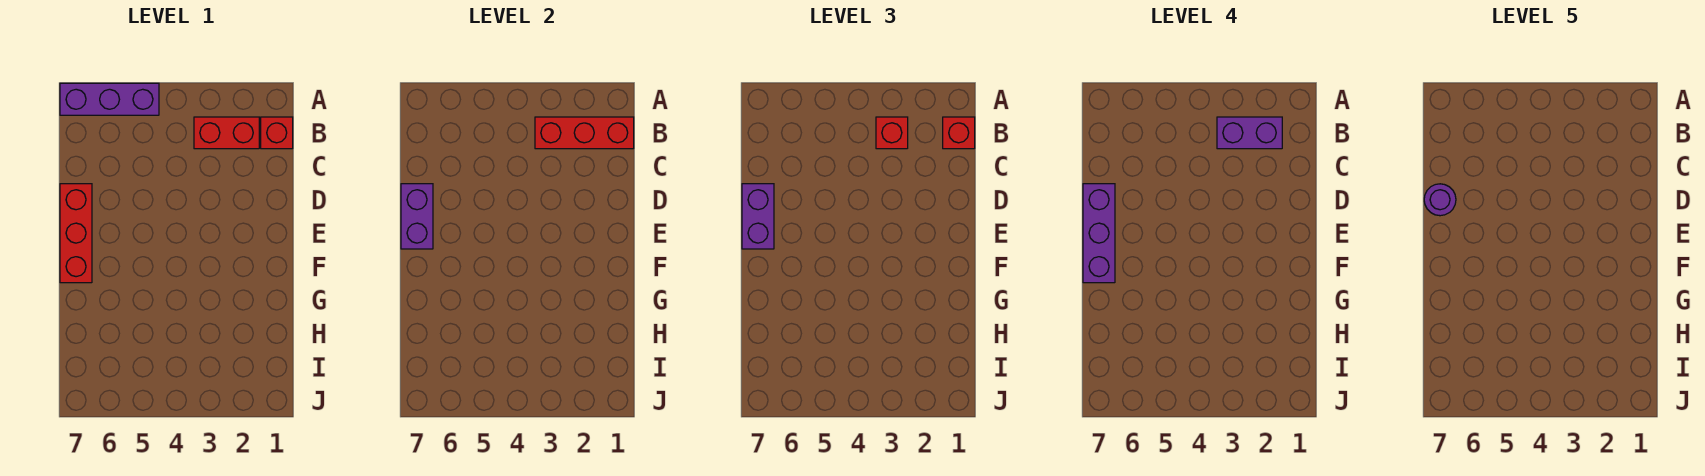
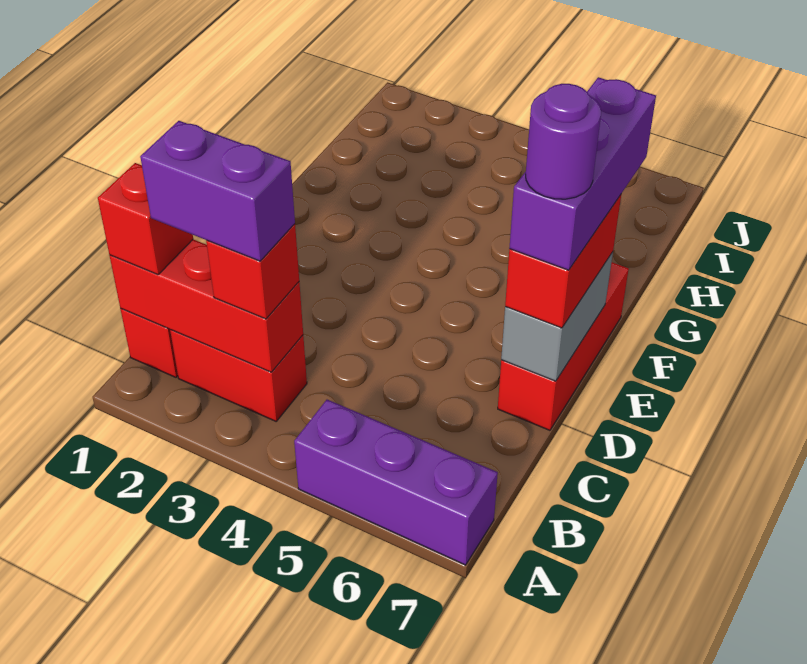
purple 1x2 brick [401,184,433,249] -> grey 1x2 brick [501,252,613,381]
purple 1x2 brick [742,184,774,249] -> red 1x2 brick [505,195,621,328]

